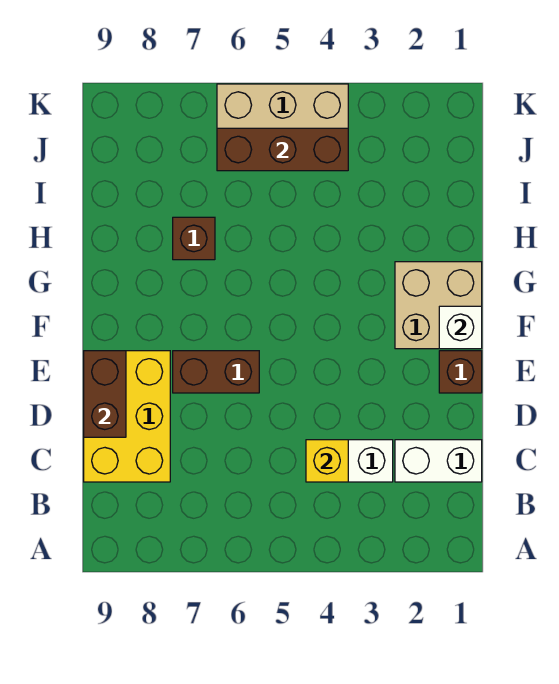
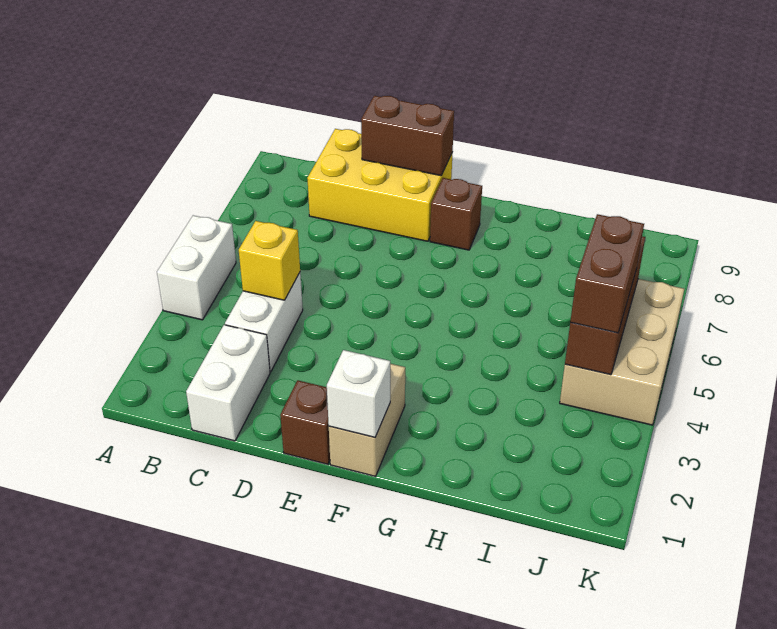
none -> white 1x2 brick [157,215,236,320]
brown 1x2 brick [173,351,259,393] -> brown 1x2 brick moved to [570,214,644,333]
tan 2x2 brick [395,262,482,349] -> tan 1x2 brick [329,364,405,476]
brown 1x1 brick [173,217,215,260] -> brown 1x1 brick moved to [430,178,482,250]

